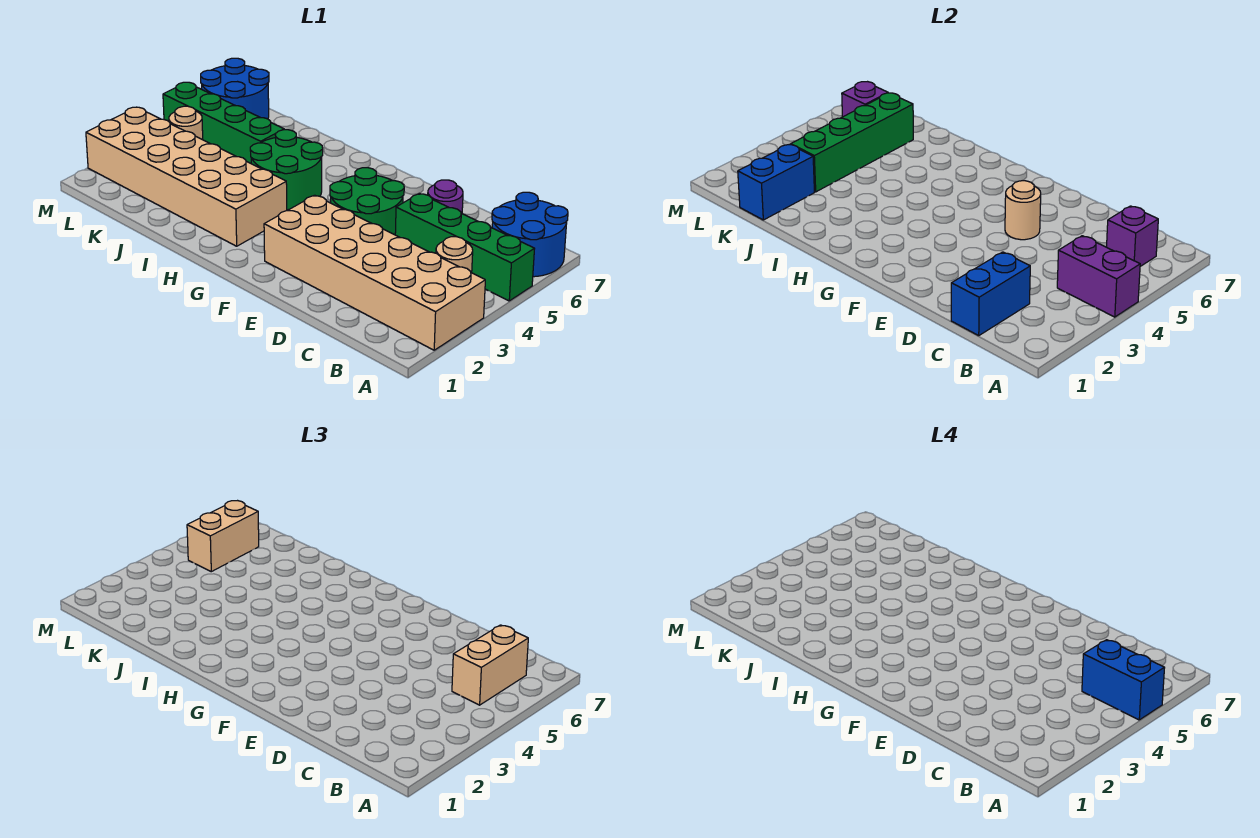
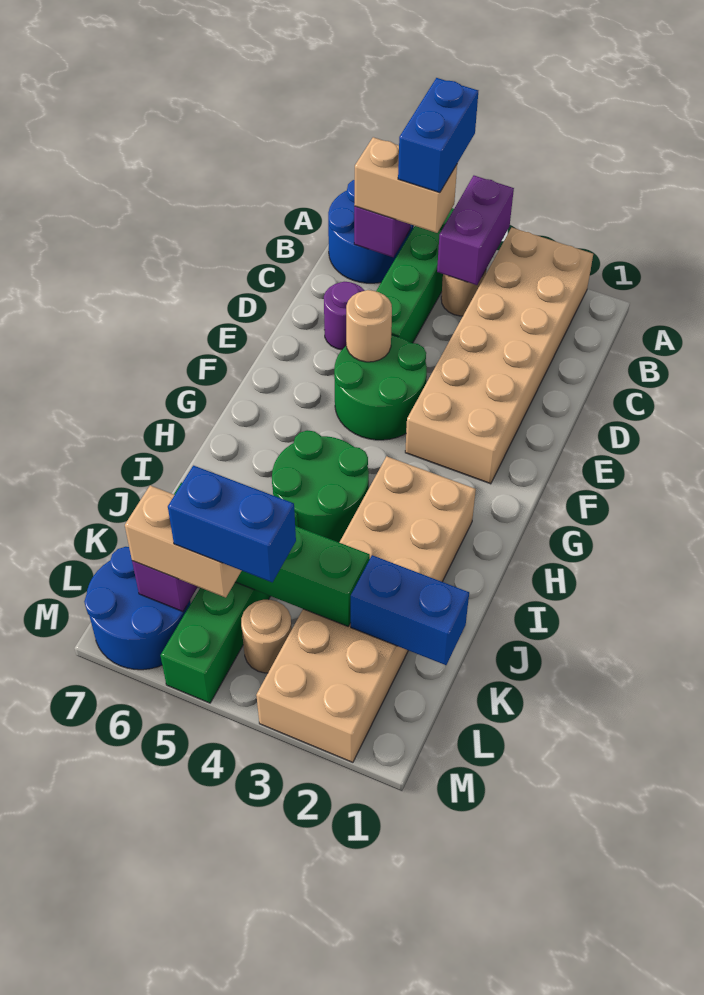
blue 1x2 brick [951,252,1030,336] -> blue 1x2 brick moved to [168,466,296,582]

